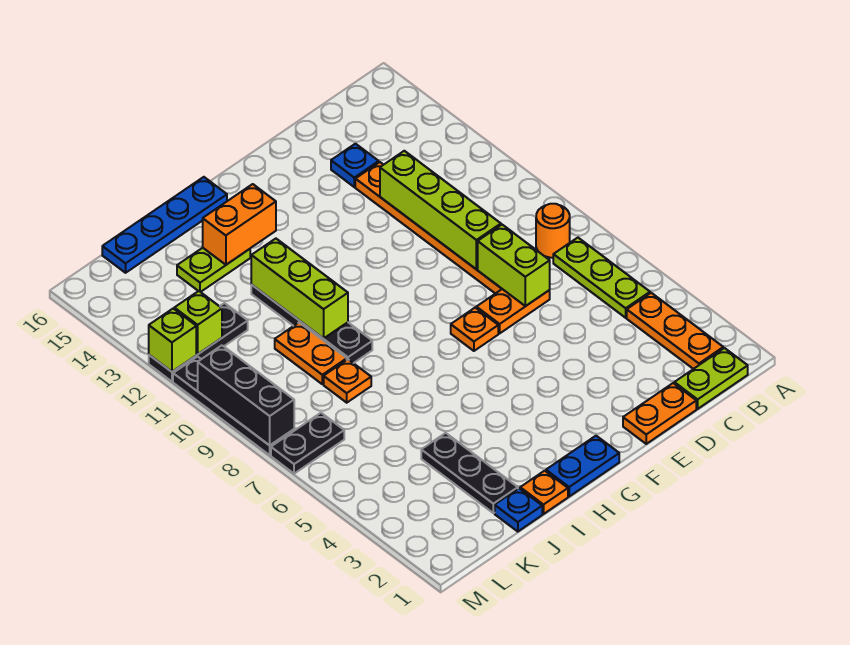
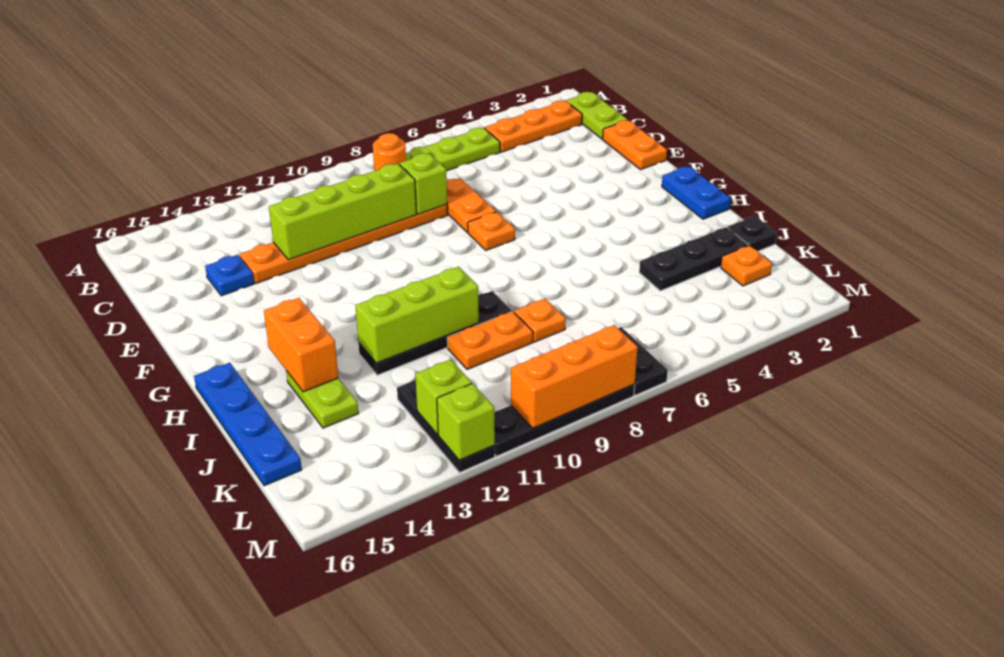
lime 1x2 brick [478,225,550,306] -> lime 1x1 brick [400,153,447,214]
orange 1x1 plate [520,471,568,514] -> orange 1x1 plate moved to [721,245,772,286]
blue 1x1 plate [495,488,542,532] -> black 1x1 plate [728,216,776,251]
black 1x3 brick [198,346,294,445] -> orange 1x3 brick [511,325,638,428]

